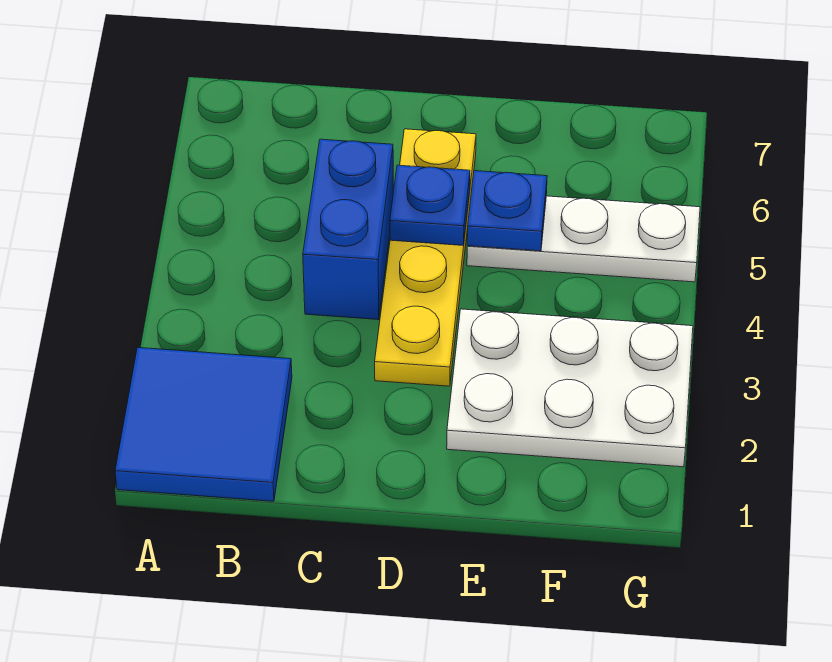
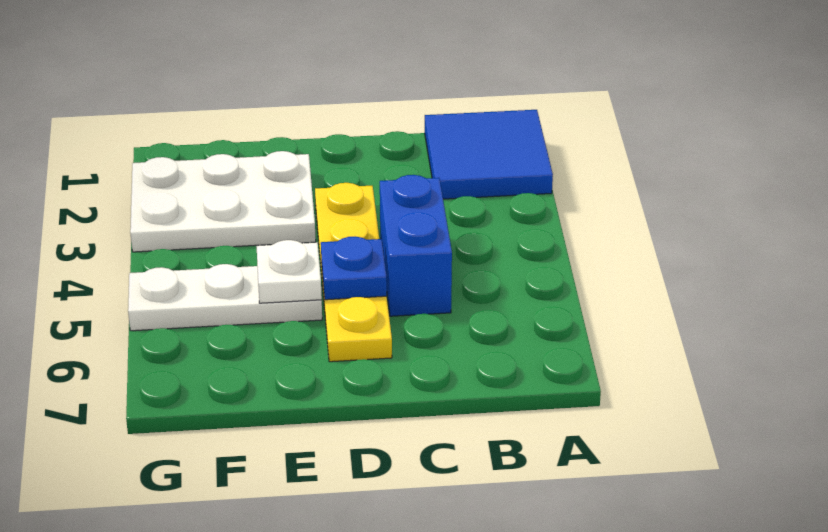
blue 1x1 plate [467,171,547,251] -> white 1x1 plate [257,240,322,303]

